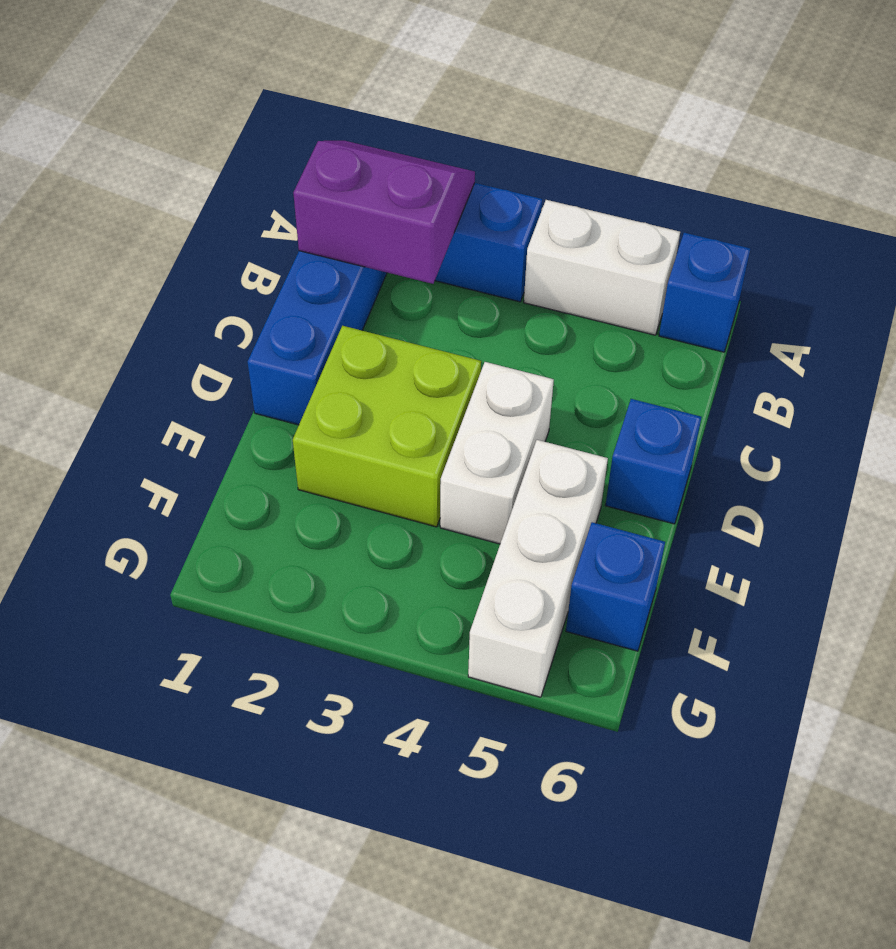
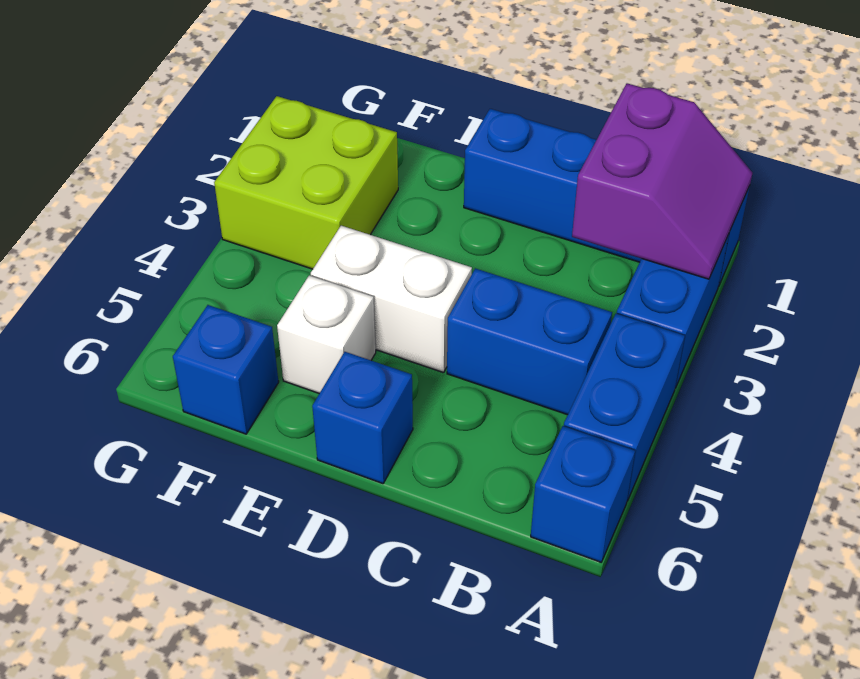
white 1x2 brick [524,200,680,335] -> blue 1x2 brick [564,313,685,501]
none -> blue 1x2 brick [447,268,612,415]
lime 2x2 brick [293,326,481,527] -> lime 2x2 brick moved to [214,96,398,269]
white 1x3 brick [468,440,608,697] -> white 1x1 brick [277,275,376,393]

